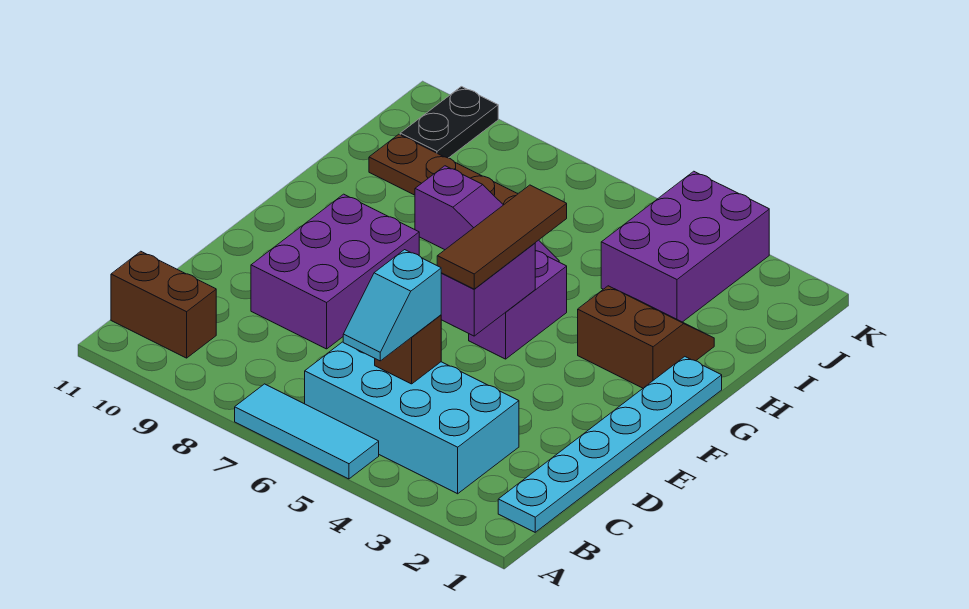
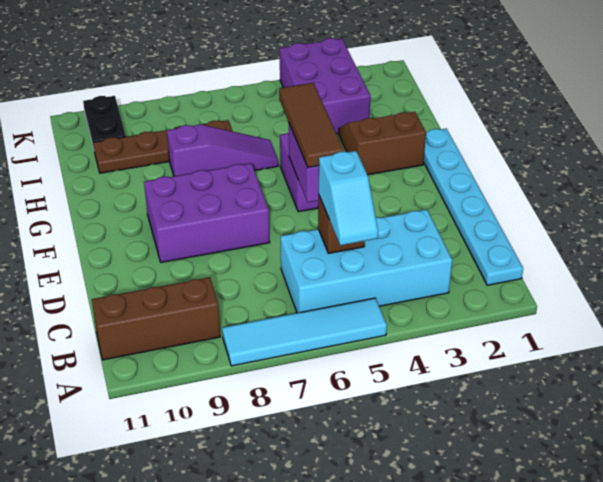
cyan 1x3 tile [235,384,379,479] -> cyan 1x4 tile [222,298,387,366]
brown 1x2 brick [111,251,216,358] -> brown 1x3 brick [92,277,220,360]
purple 2x3 brick [251,194,419,349] -> purple 2x3 brick turned to [144,163,270,262]

